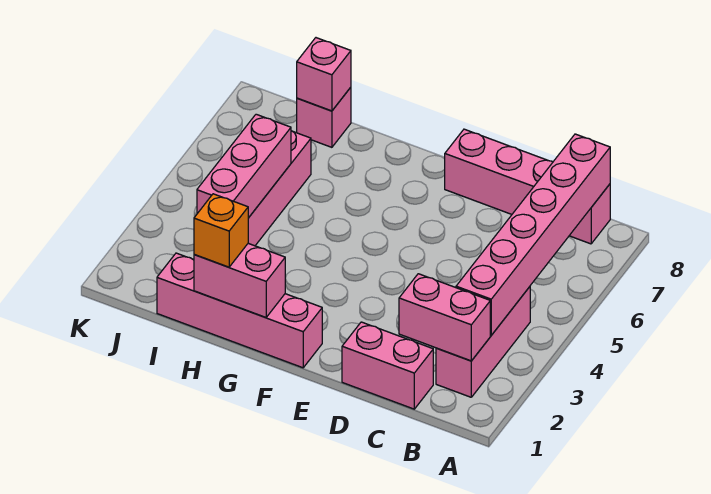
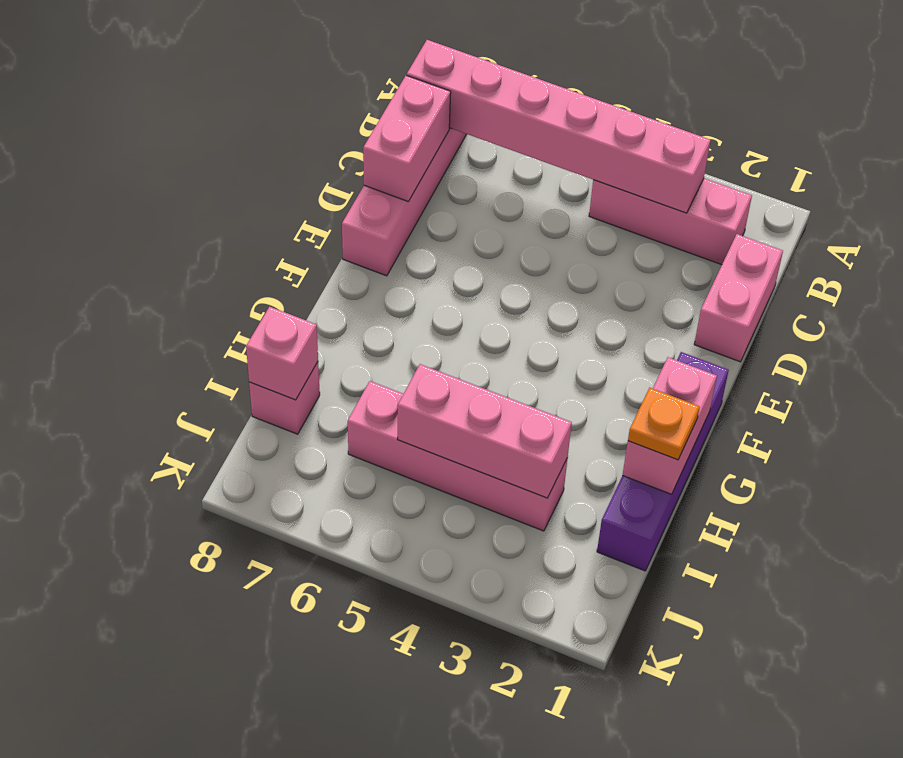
pink 1x2 brick [399,274,490,361] -> pink 1x2 brick moved to [363,75,451,201]
pink 1x4 brick [157,253,322,368] -> purple 1x4 brick [597,352,729,571]
orange 1x1 brick [194,194,248,267] -> orange 1x1 plate [628,388,699,460]

